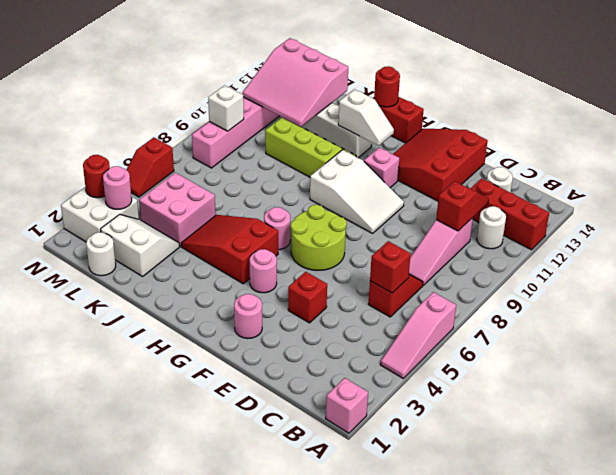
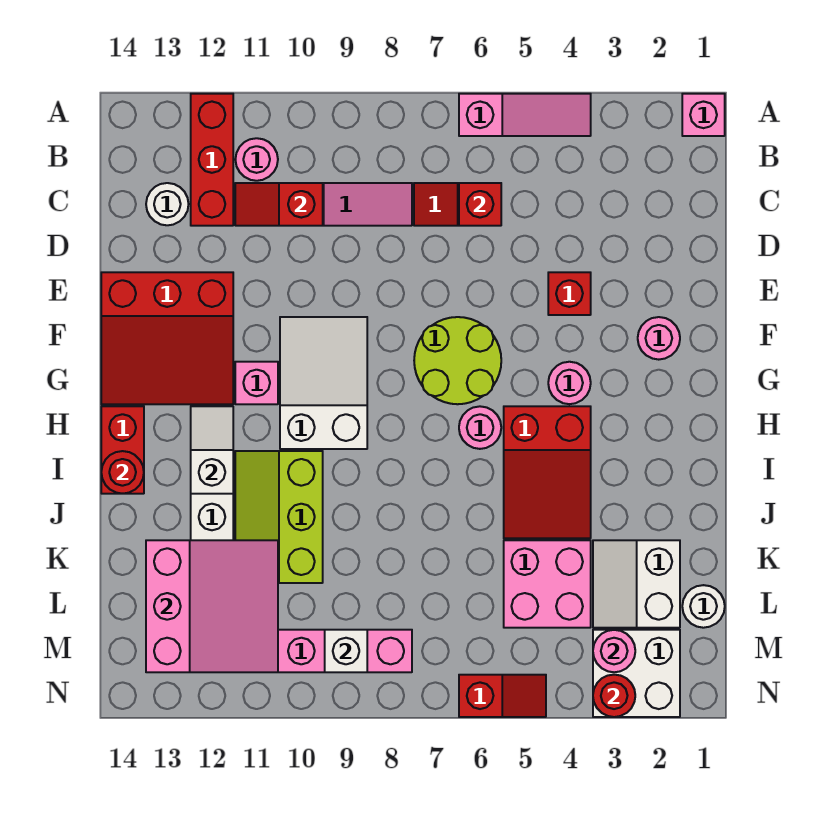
white 1x1 round brick [477,206,506,249] -> pink 1x1 round brick [235,138,278,181]

